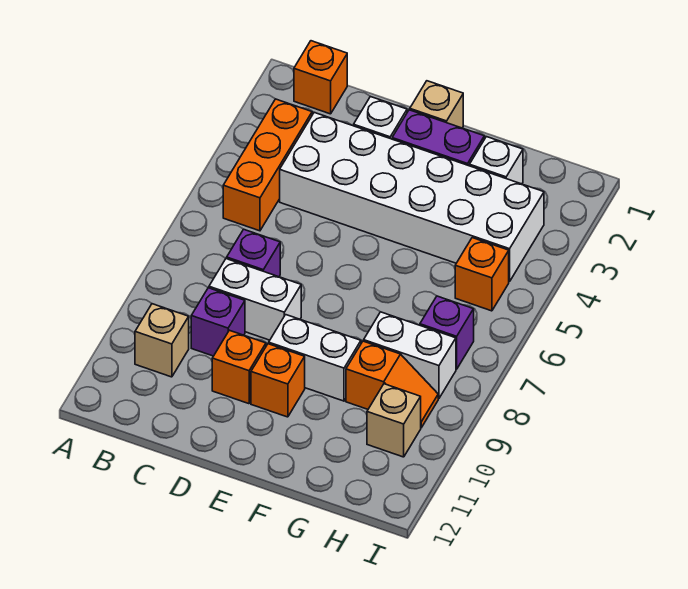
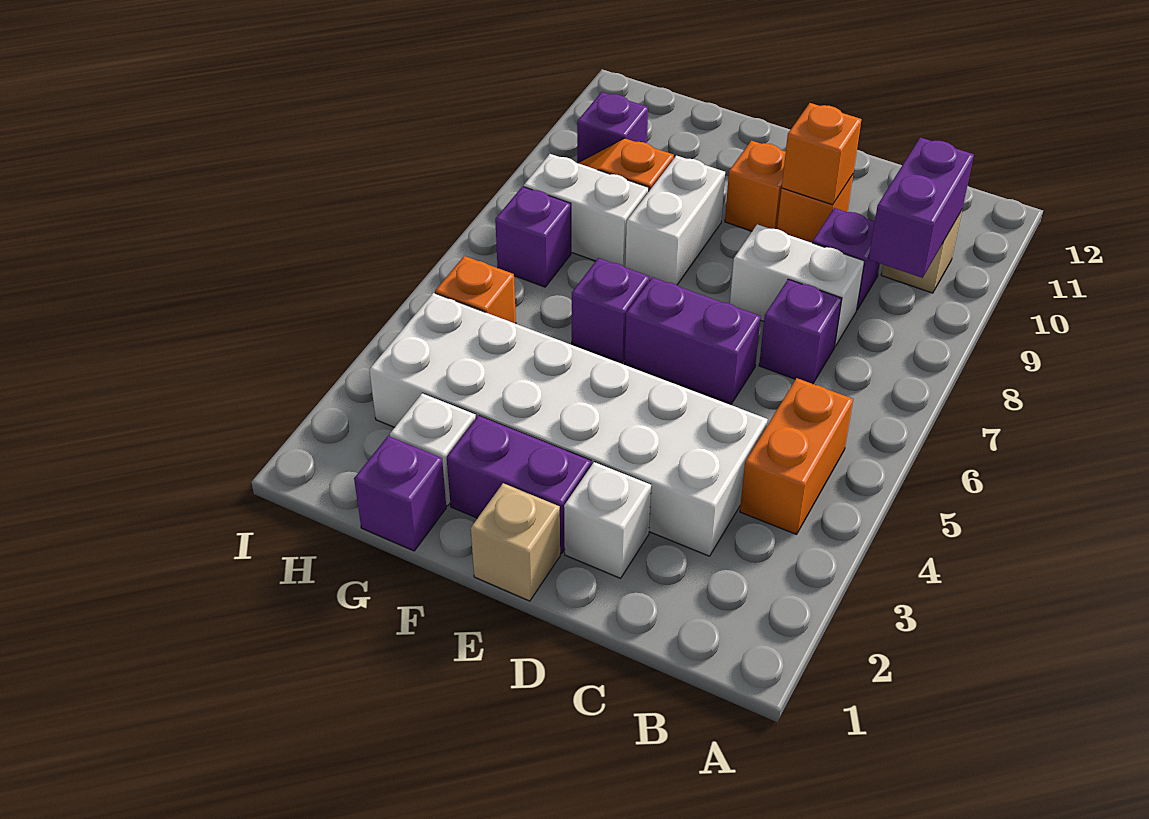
orange 1x1 brick [294,41,347,114] -> orange 1x1 brick moved to [782,103,861,205]
orange 1x3 brick [223,99,312,231] -> orange 1x2 brick [740,378,853,534]
none -> purple 1x2 brick [869,137,974,278]
none -> purple 1x2 brick [625,277,761,404]
white 1x2 brick [269,315,361,401] -> white 1x2 brick turned to [625,156,725,285]
none -> purple 1x1 brick [572,258,650,363]
none -> purple 1x1 brick [354,436,446,551]
tan 1x1 brick [367,384,421,457] -> purple 1x1 brick [577,92,648,163]

